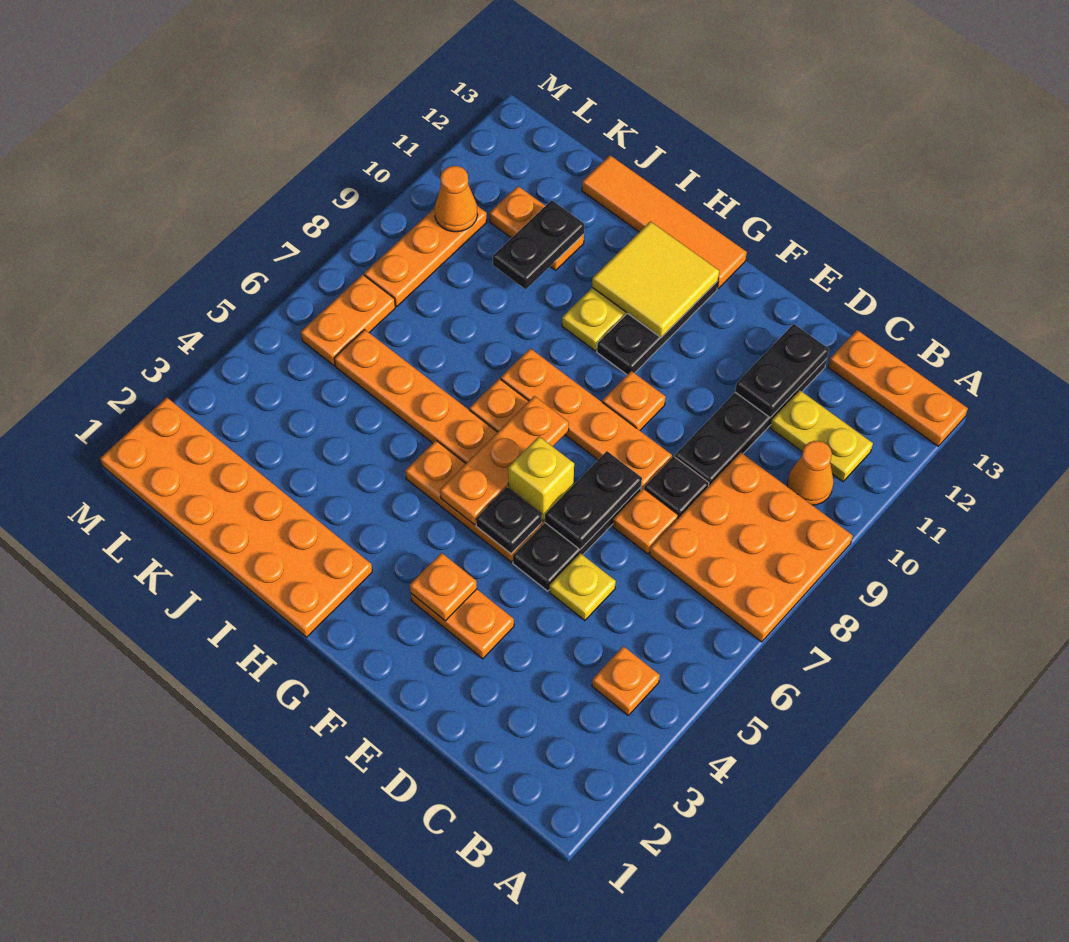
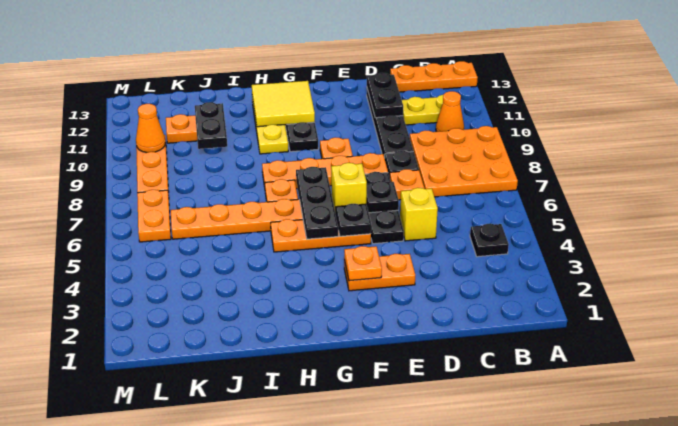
orange 1x1 plate [592,646,660,715] -> black 1x1 plate [470,224,509,257]
yellow 1x1 plate [550,553,616,621] -> yellow 1x1 brick [400,188,438,241]
black 1x2 plate [545,451,642,549] -> black 1x1 plate [366,181,399,213]
orange 1x3 plate [440,396,569,525] -> black 1x3 plate [296,167,338,239]
orange 1x4 tile [582,155,747,288] -> none
orange 2x6 plate [100,398,372,637] -> none

